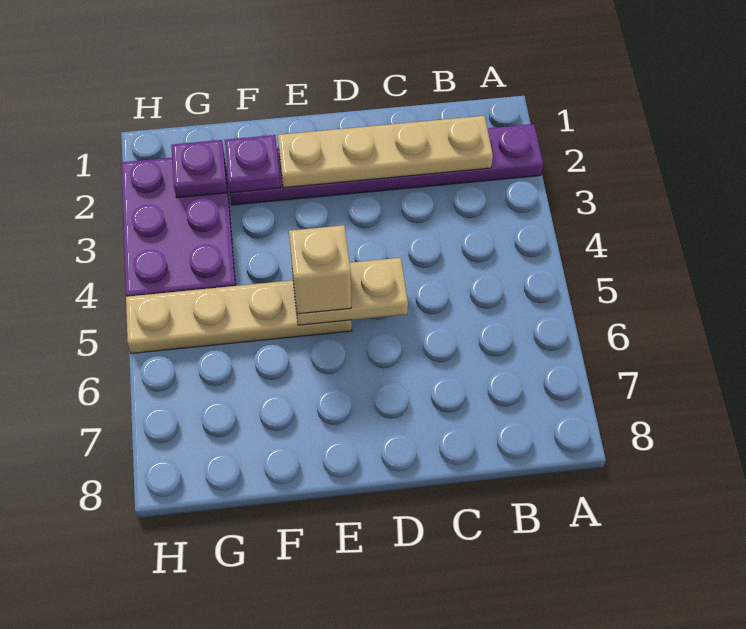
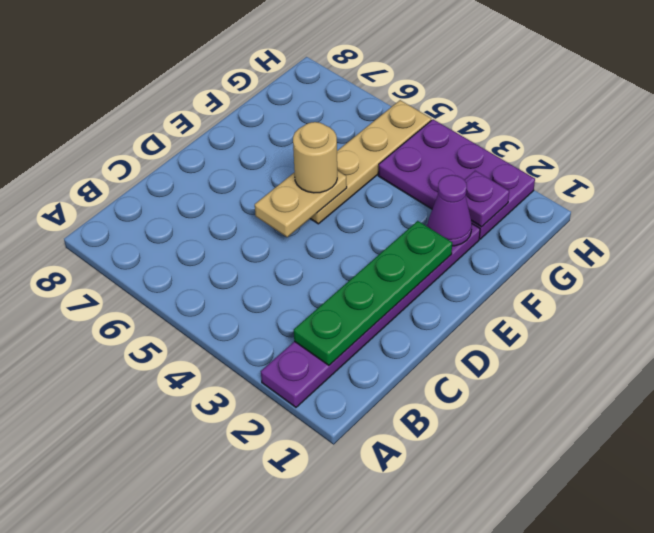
tan 1x4 plate [278,116,493,188] -> green 1x4 plate [294,221,452,365]
tan 1x1 brick [289,225,351,314] -> tan 1x1 round brick [293,122,337,193]
purple 1x1 plate [225,135,281,193] -> purple 1x1 cone [428,175,472,246]

